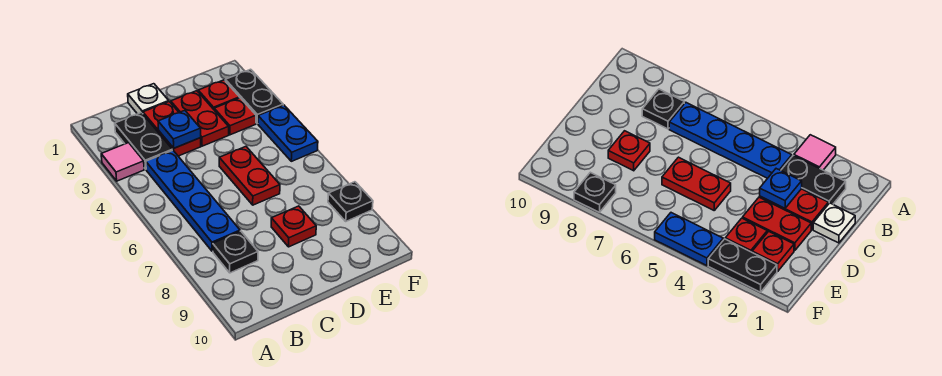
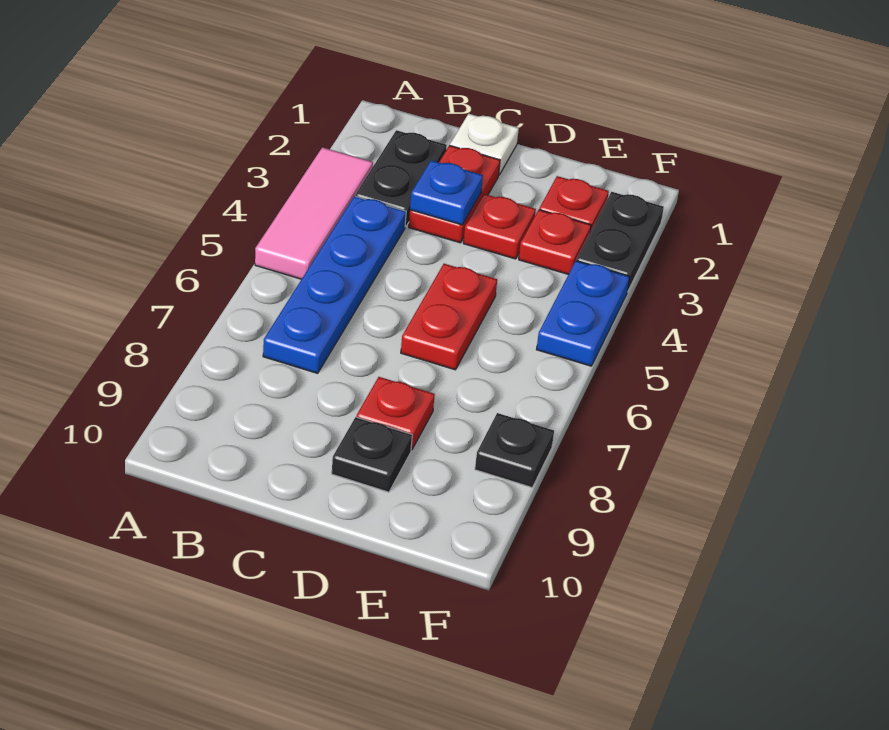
pink 1x1 tile [101,143,144,181] -> pink 1x3 tile [255,147,373,279]
black 1x1 plate [213,231,258,273] -> black 1x1 plate moved to [332,417,412,492]
red 1x2 plate [171,91,229,146] -> red 1x1 plate [463,194,536,259]

